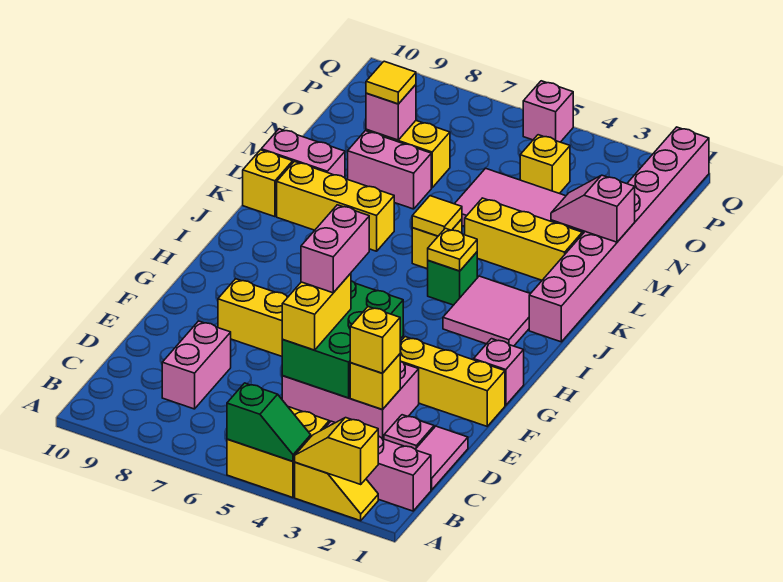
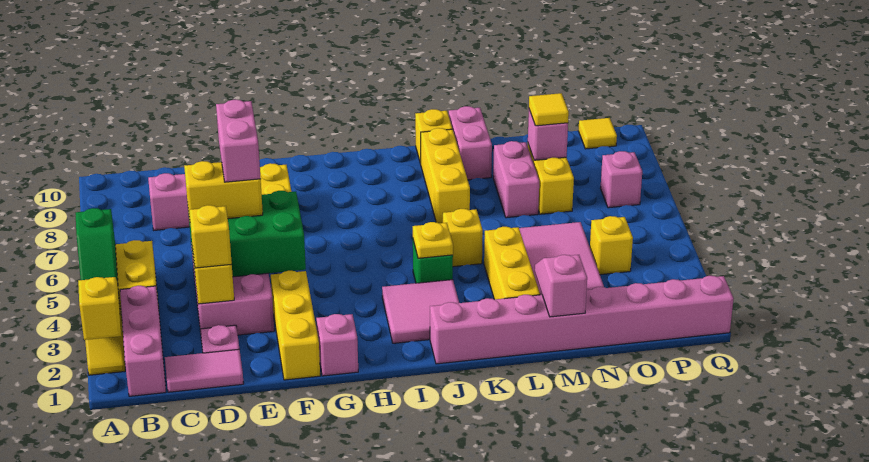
pink 1x2 brick [301,205,369,293] -> pink 1x2 brick turned to [216,100,261,182]
yellow 1x1 tile [412,196,462,236] -> yellow 1x1 tile moved to [579,118,617,149]
pink 1x1 brick [523,81,573,142] -> pink 1x1 brick moved to [600,151,642,208]

